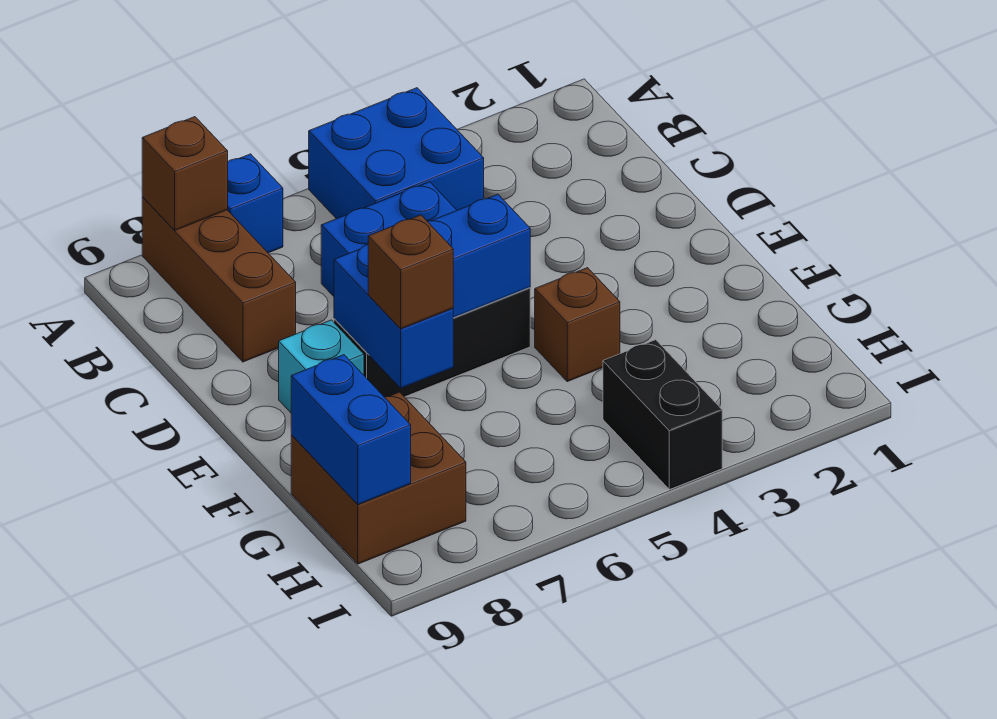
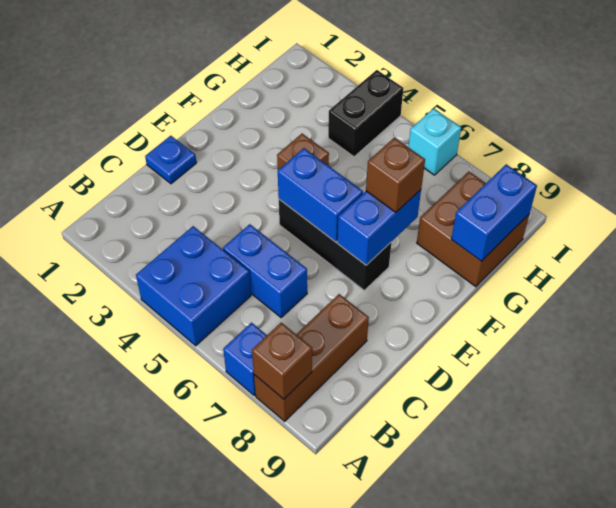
none -> blue 1x1 plate [145,136,196,184]
cyan 1x1 brick [279,320,364,413] -> cyan 1x1 brick moved to [409,108,461,175]

